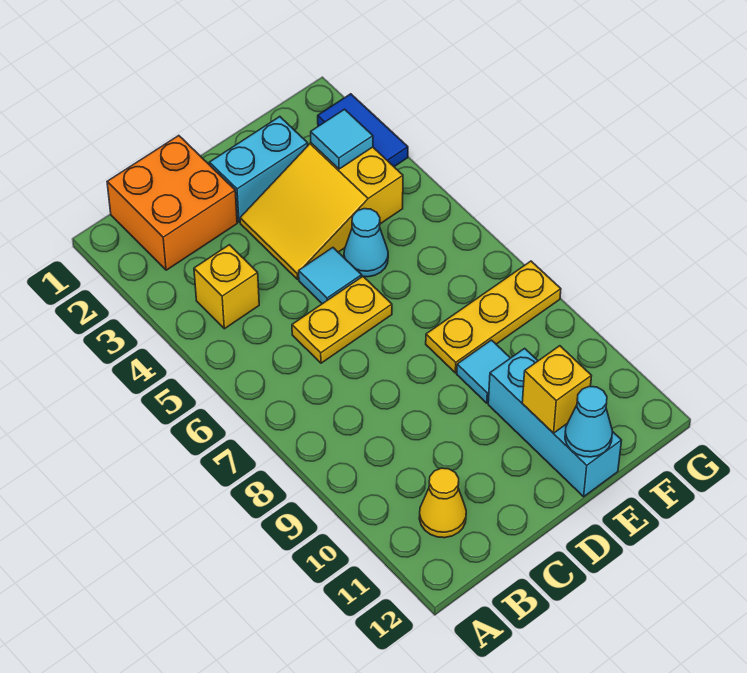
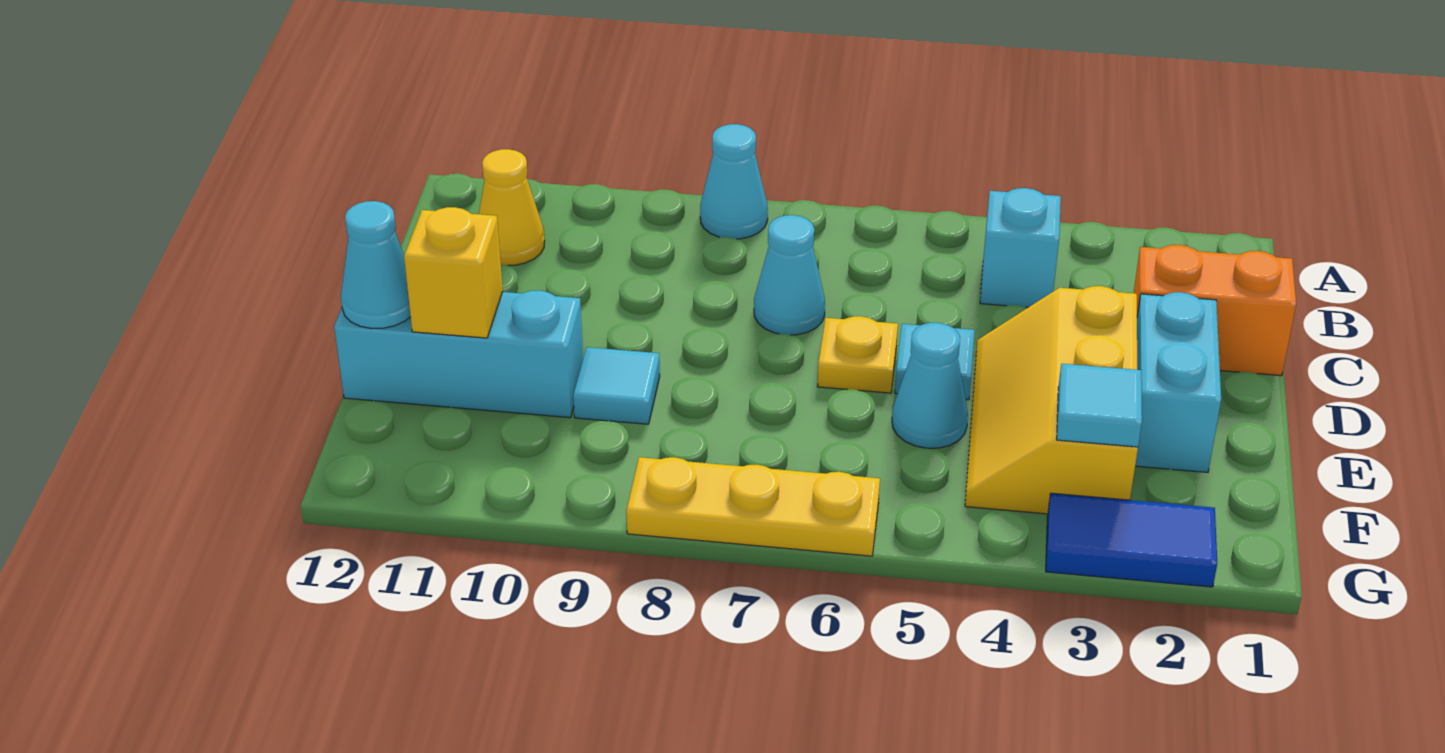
none -> cyan 1x1 cone [700,124,768,239]
orange 2x2 brick [107,136,237,270] -> orange 1x2 brick [1134,245,1296,376]
yellow 1x1 brick [194,245,259,329] -> cyan 1x1 brick [980,188,1061,307]
yellow 1x2 plate [292,277,392,363] -> yellow 1x1 plate [817,316,898,393]
none -> cyan 1x1 cone [754,215,825,335]
yellow 2x3 slope [240,143,403,279] -> yellow 2x3 slope turned to [965,286,1138,514]
yellow 1x3 plate [426,261,561,373] -> yellow 1x3 plate turned to [626,457,880,556]

